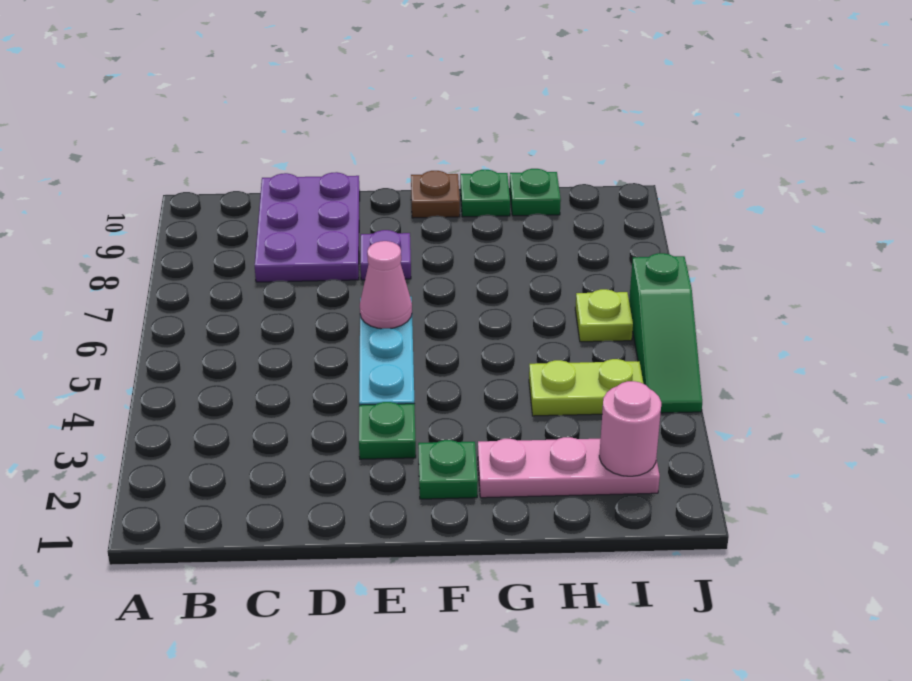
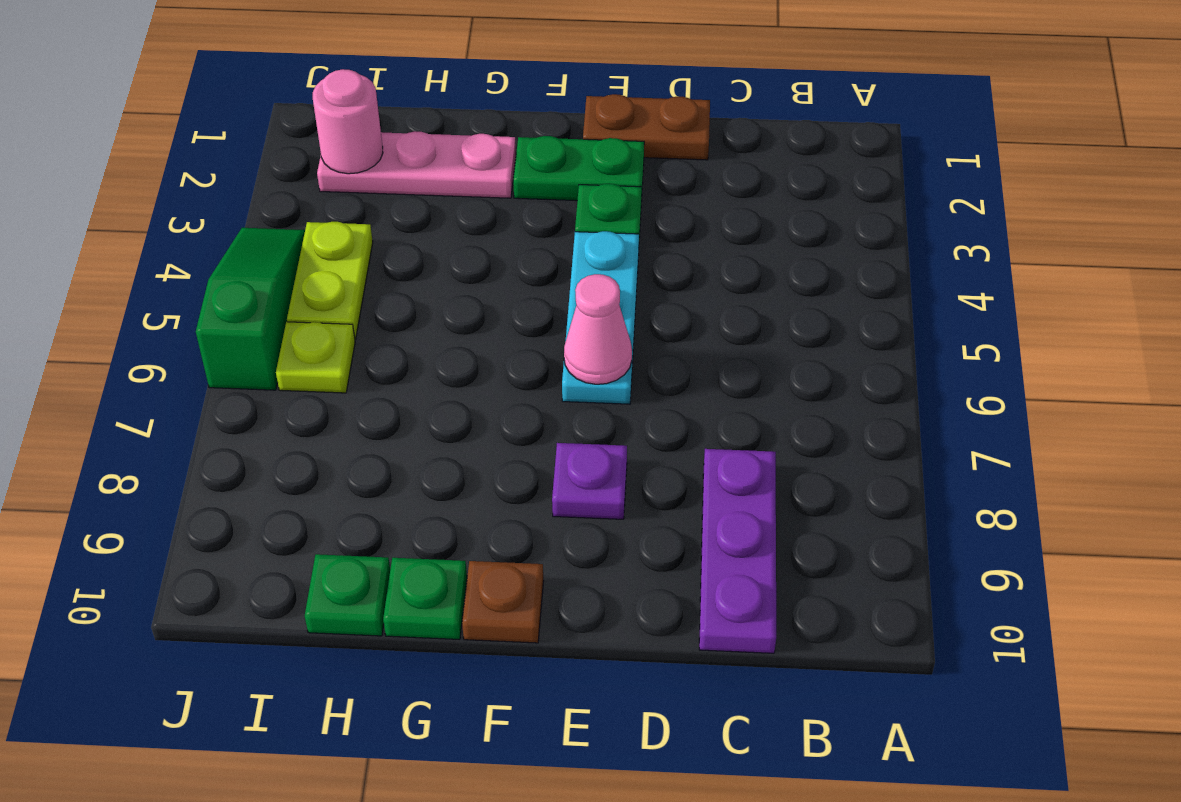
purple 2x3 plate [255,172,360,282] -> purple 1x3 plate [699,449,776,653]
none -> brown 1x2 plate [583,94,710,160]
green 1x1 plate [418,440,478,499] -> green 1x2 plate [513,136,644,202]
lime 1x2 plate [529,359,643,416] -> lime 1x2 plate turned to [287,222,373,340]

